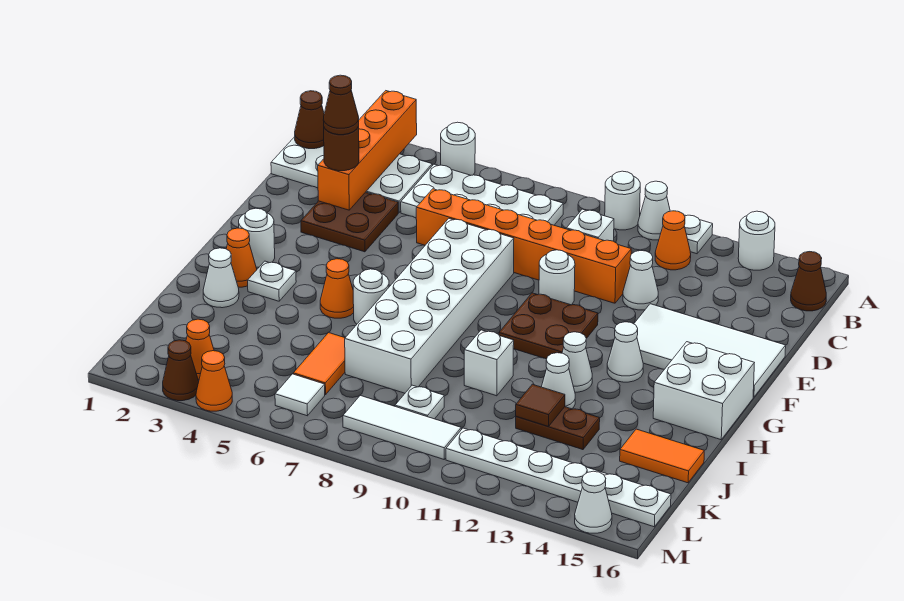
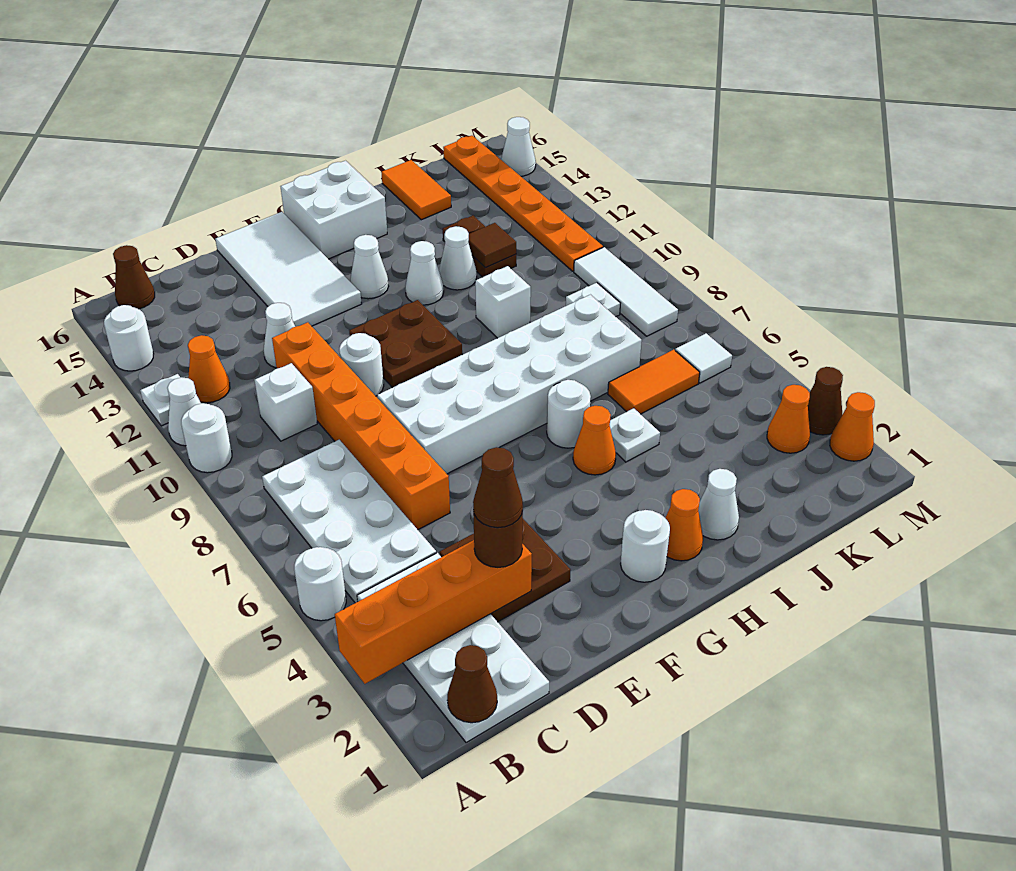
white 1x1 plate [248,261,296,301] -> white 1x1 plate moved to [610,408,660,462]
white 1x6 plate [446,428,671,527] -> orange 1x6 plate [443,136,603,271]
orange 1x1 cone [196,351,232,411] -> orange 1x1 cone moved to [830,392,875,461]

